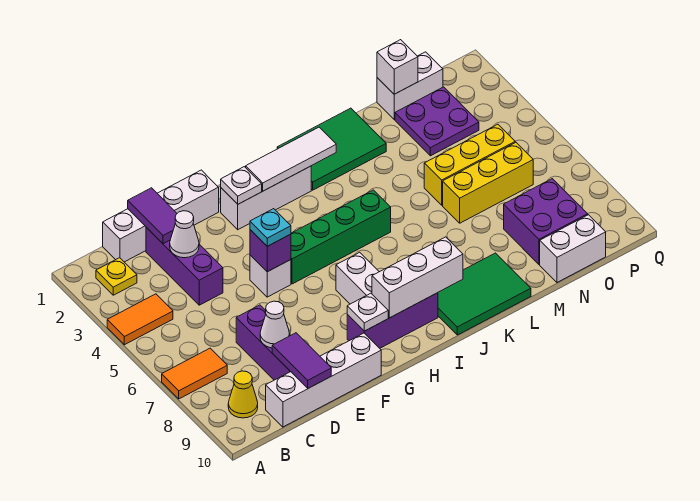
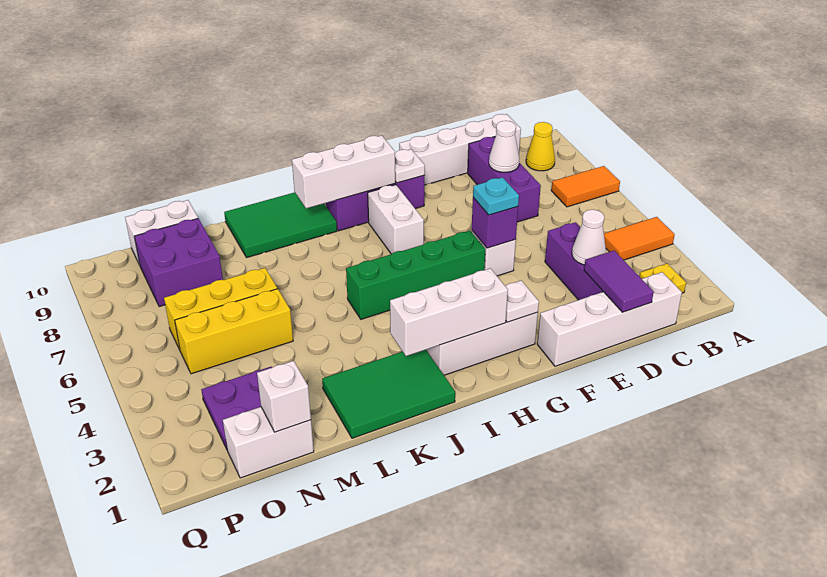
purple 1x2 tile [272,333,331,388] -> none
white 1x3 tile [246,127,336,191] -> white 1x3 brick [390,268,508,356]

